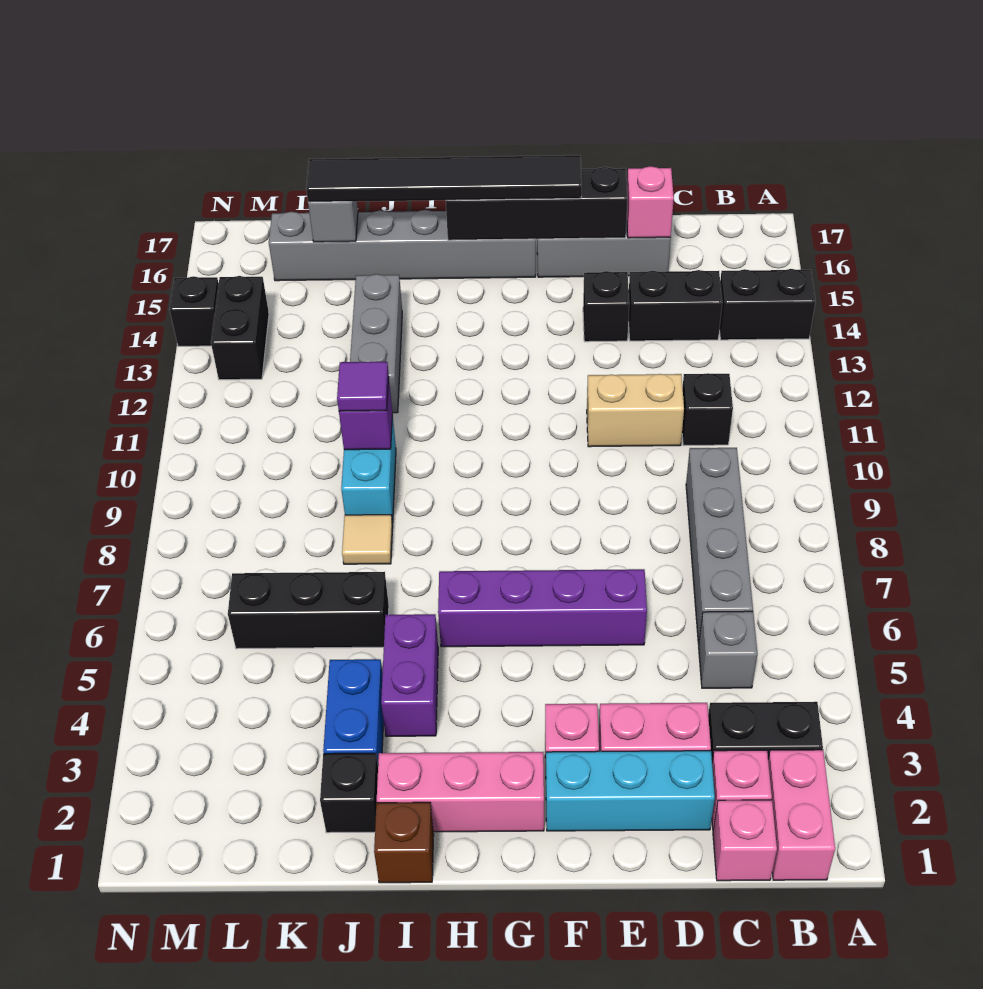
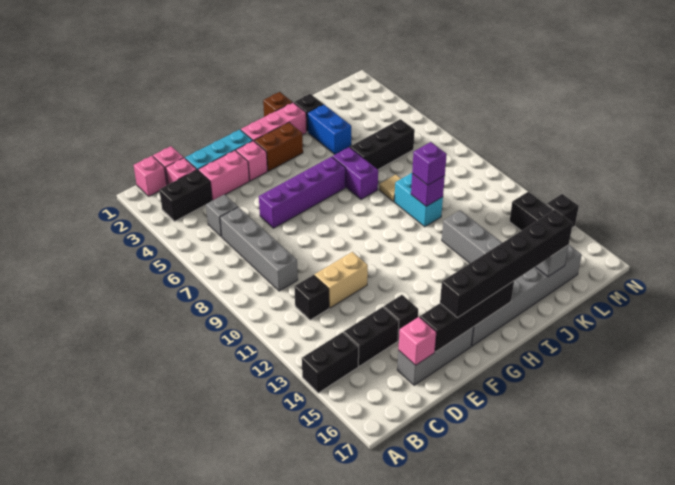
pink 1x2 brick [768,750,835,880] -> pink 1x1 brick [134,156,167,196]
black 1x6 tile [306,155,582,202] -> black 1x6 brick [440,210,573,318]
none -> brown 1x2 brick [254,122,303,171]
purple 1x2 brick [381,614,438,736] -> purple 1x2 brick moved to [332,147,378,199]
purple 1x1 tile [337,362,389,411] -> purple 1x1 brick [412,142,447,185]

